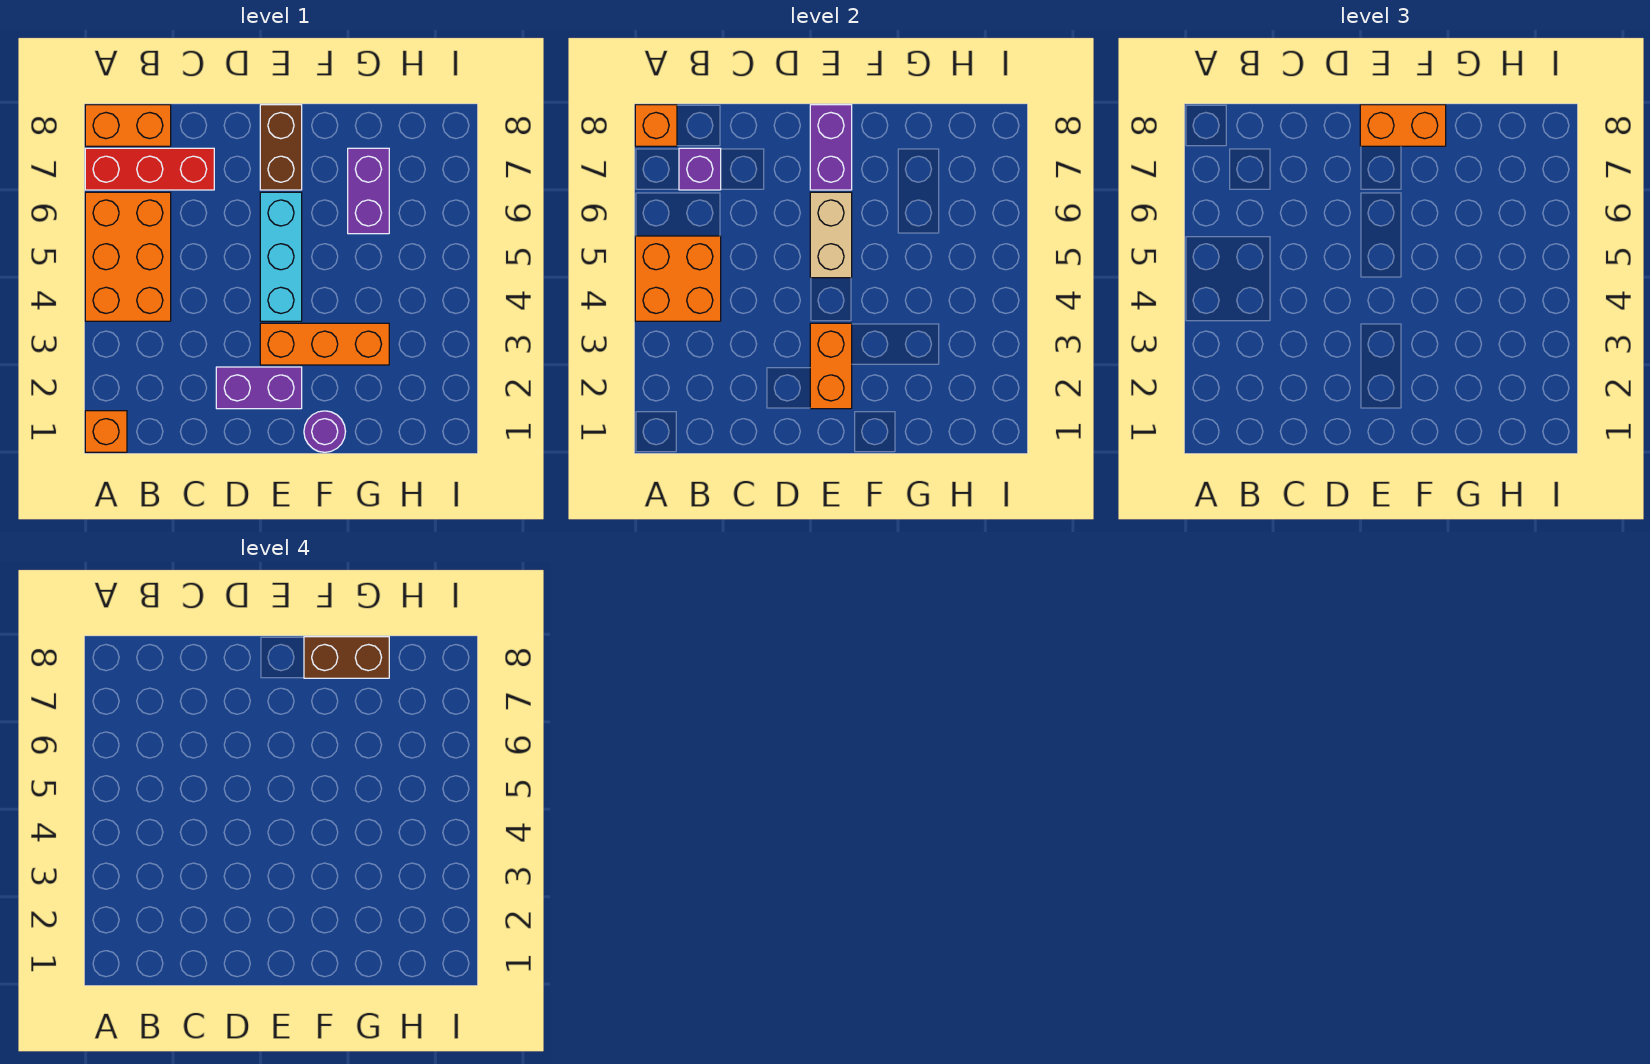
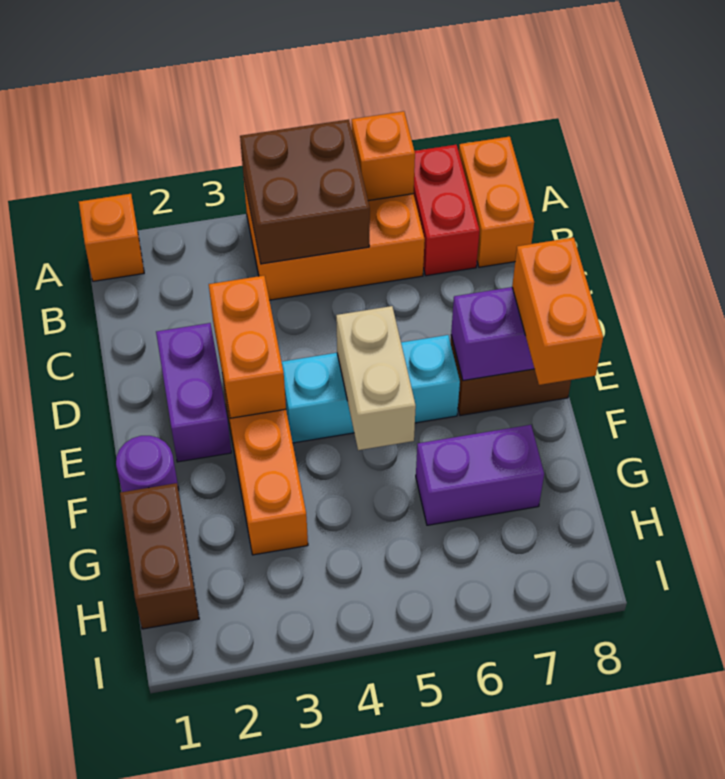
orange 2x2 brick [635,236,721,321] -> brown 2x2 brick [240,120,370,264]
red 1x3 brick [85,148,214,190] -> red 1x2 brick [414,145,480,276]
orange 1x1 brick [635,105,677,146] -> orange 1x1 brick moved to [352,111,415,201]
purple 1x1 brick [679,148,721,190] -> none
orange 1x2 brick [810,323,852,409] -> orange 1x2 brick turned to [209,276,286,418]
tan 1x2 brick [810,192,852,278] -> tan 1x2 brick turned to [336,306,416,450]
brown 1x2 brick [304,637,389,678] -> brown 1x2 brick moved to [120,483,199,629]

